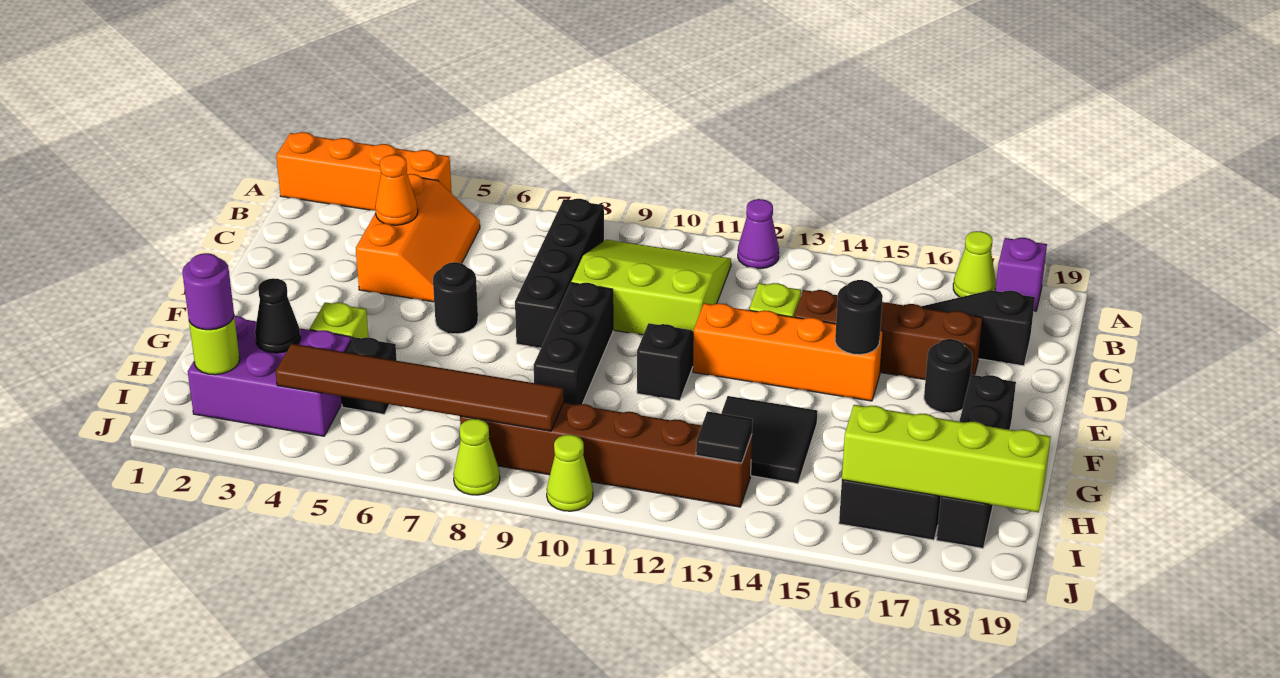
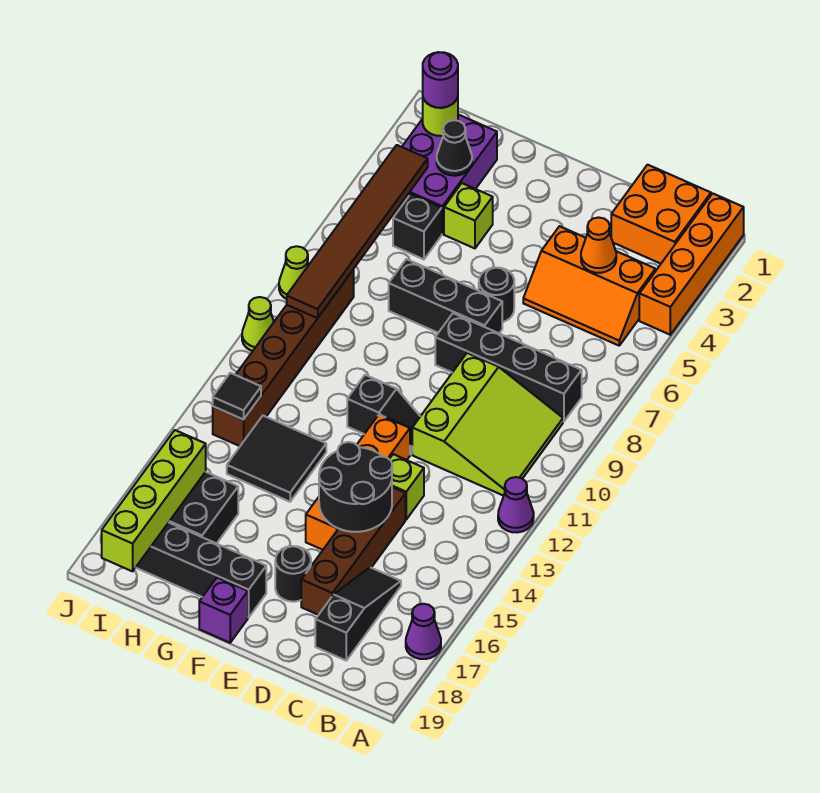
lime 1x1 cone [953,231,996,297] -> purple 1x1 cone [406,604,441,659]
purple 1x1 brick [996,238,1047,311] -> purple 1x1 brick moved to [199,578,248,643]
none -> orange 2x2 brick [611,165,711,264]
black 1x3 brick [534,283,613,405] -> black 1x3 brick moved to [389,259,502,333]
black 1x1 round brick [835,280,883,355] -> black 2x2 round brick [319,442,392,532]

